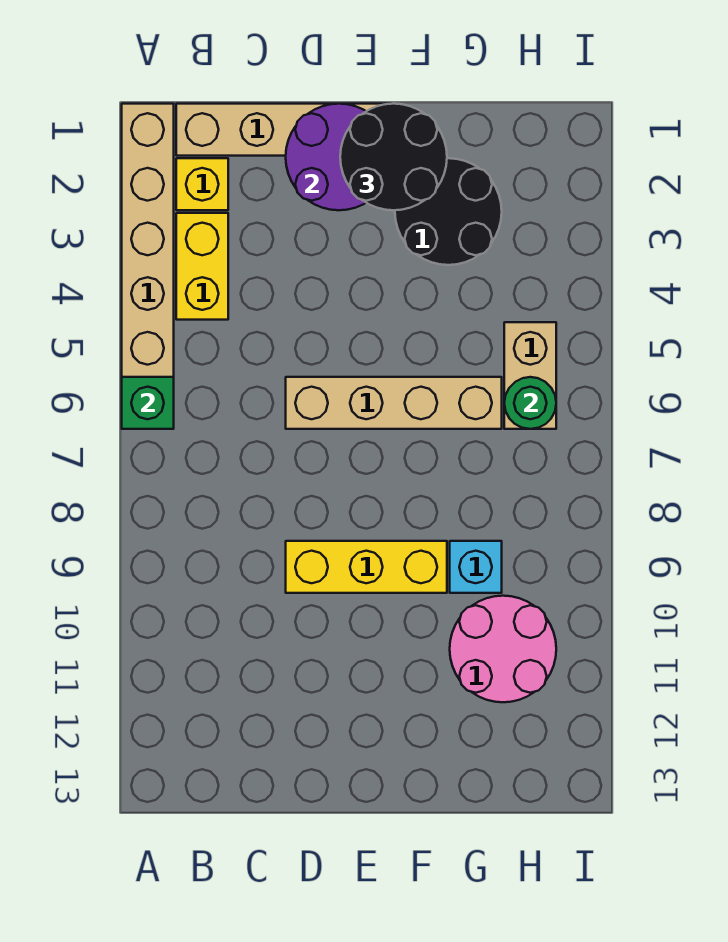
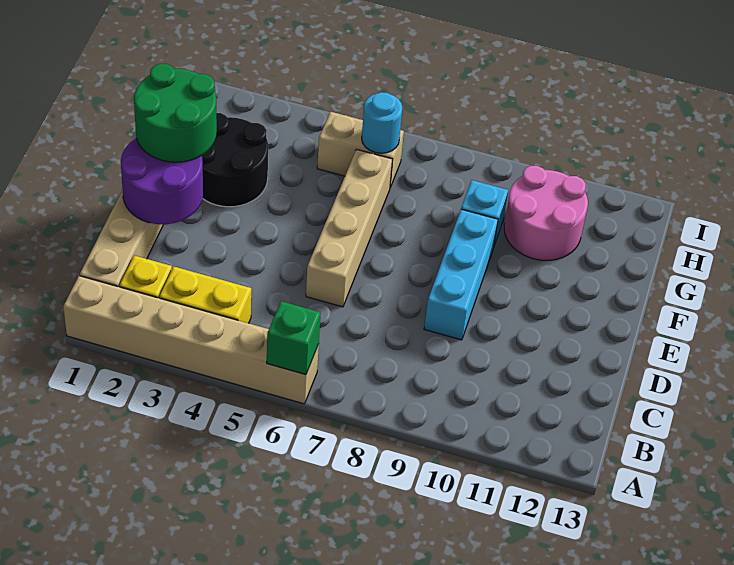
yellow 1x3 brick [286,541,447,593] -> cyan 1x3 brick [424,209,498,340]
black 2x2 round brick [340,104,447,210] -> green 2x2 round brick [134,64,217,162]
green 1x1 round brick [504,377,556,429] -> cyan 1x1 round brick [362,92,402,153]

